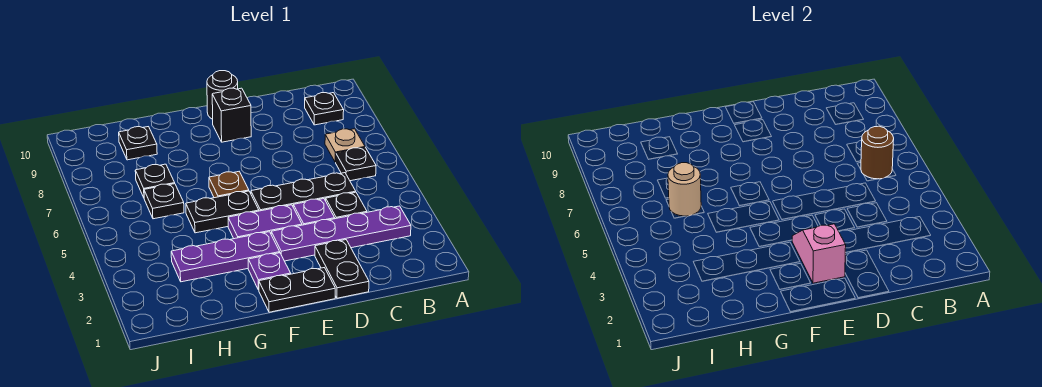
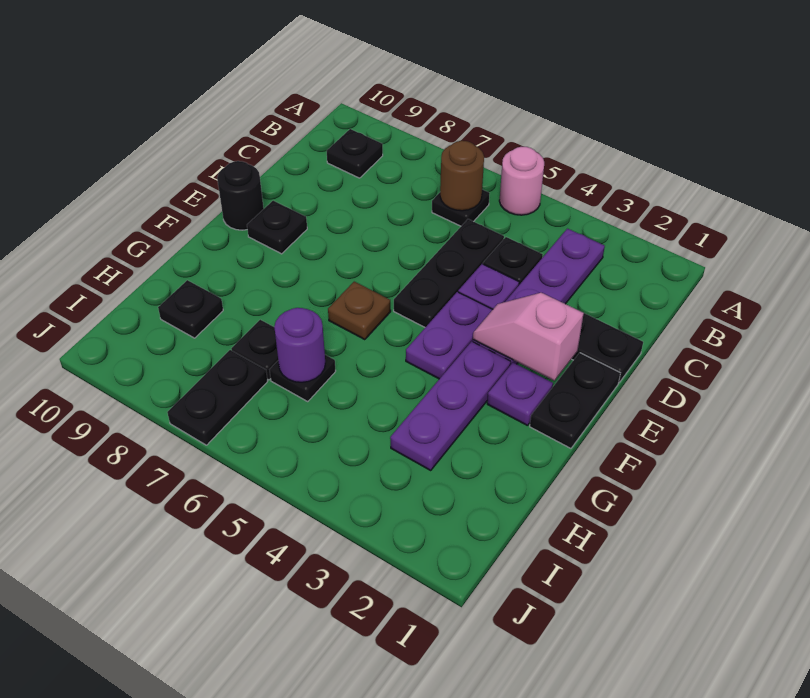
none -> pink 1x1 round brick [499,147,544,215]
tan 1x1 plate [325,129,365,162] -> none
black 1x1 brick [212,88,251,142] -> black 1x1 plate [247,201,307,254]
black 1x2 plate [186,191,259,233] -> black 1x2 plate moved to [167,350,268,445]
tan 1x1 round brick [668,163,701,216] -> purple 1x1 round brick [274,308,325,382]

